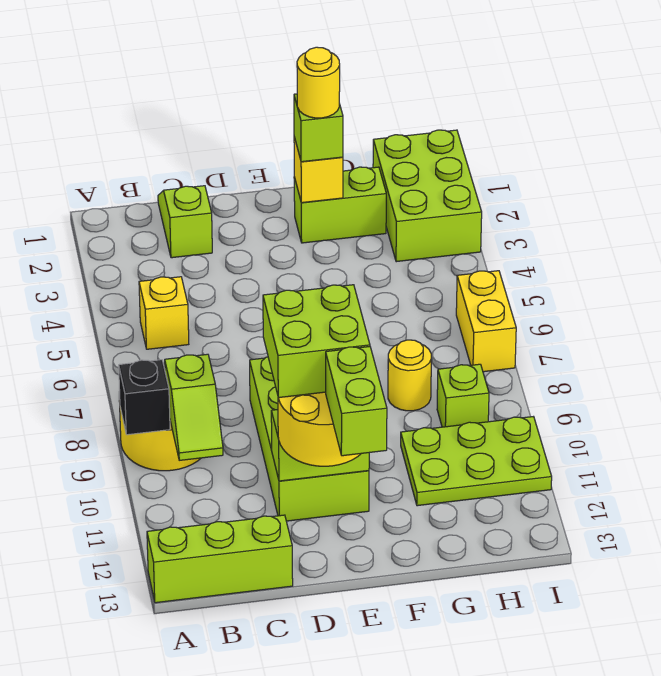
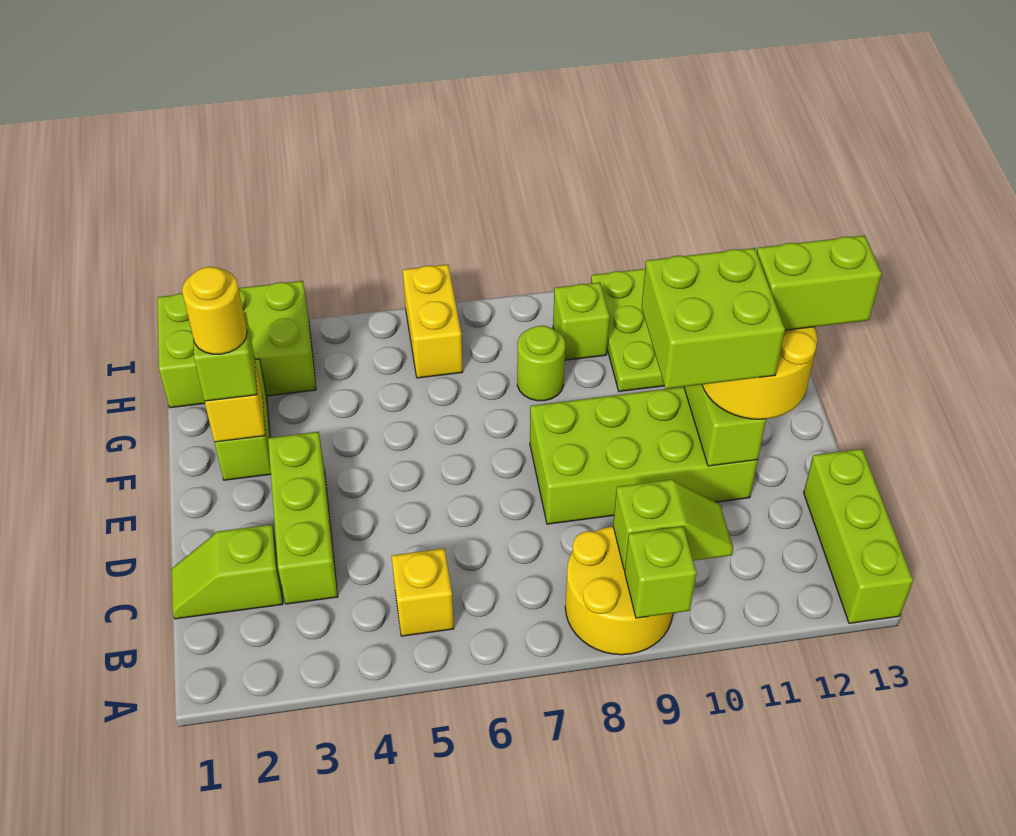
black 1x1 brick [119,360,170,435] -> lime 1x1 brick [625,526,696,618]
none -> lime 1x3 brick [268,432,338,604]
yellow 1x1 round brick [388,340,431,411] -> lime 1x1 round brick [517,326,565,401]
yellow 1x2 brick [456,271,516,372] -> yellow 1x2 brick turned to [403,264,463,378]

